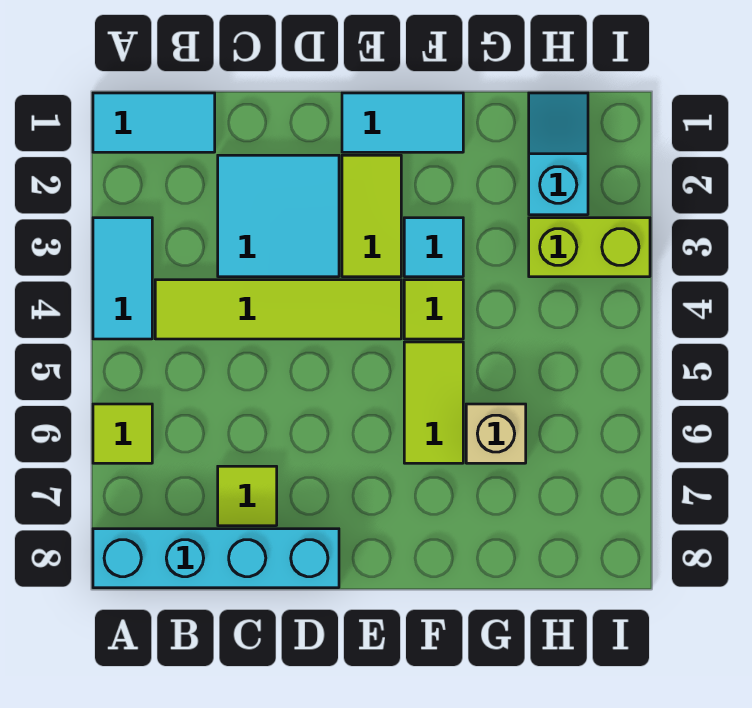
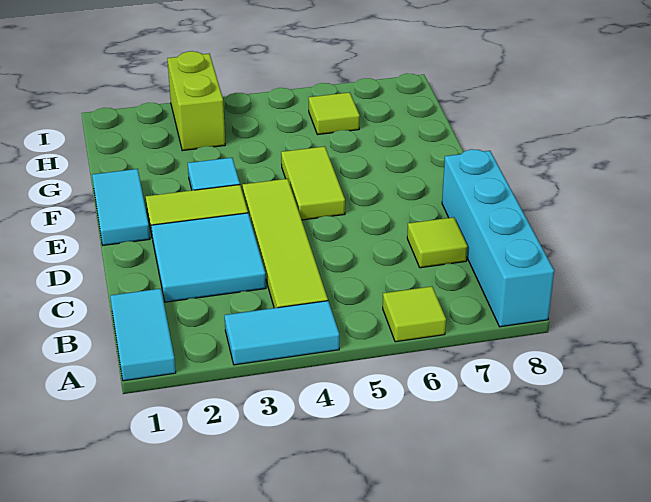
lime 1x1 tile [404,280,463,339] -> lime 1x1 tile moved to [309,92,360,135]
lime 1x2 tile [404,342,463,463] -> lime 1x2 tile turned to [281,146,345,220]
tan 1x1 brick [466,404,526,463] -> none
cyan 1x2 slope [529,93,588,215] -> none

